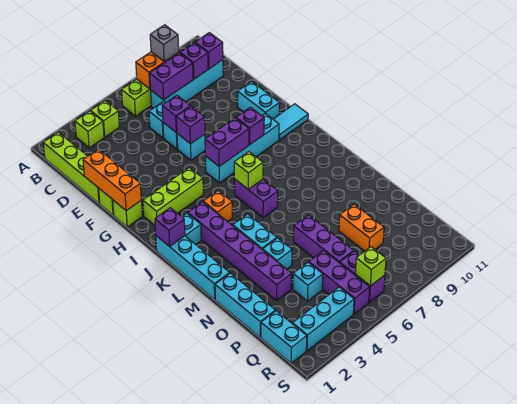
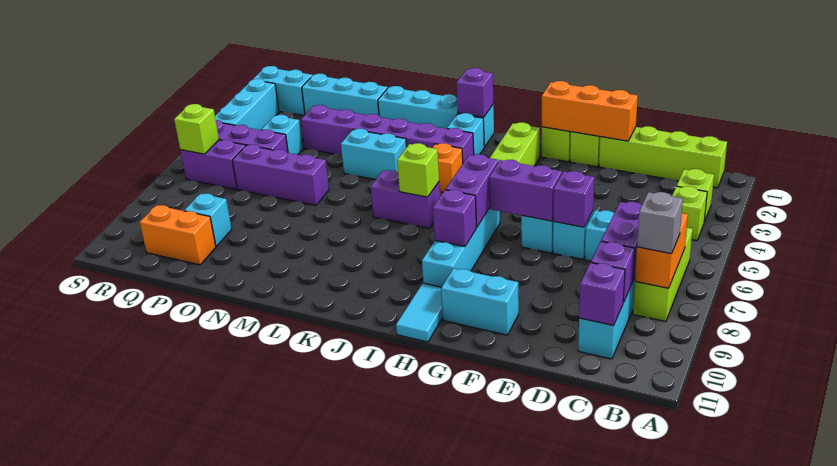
purple 1x1 brick [176,106,205,144] -> purple 1x2 brick [489,160,562,221]
cyan 1x1 brick [263,238,292,269] -> cyan 1x1 brick moved to [184,194,232,246]
orange 1x2 brick [339,204,384,251] -> orange 1x2 brick moved to [140,205,216,265]

